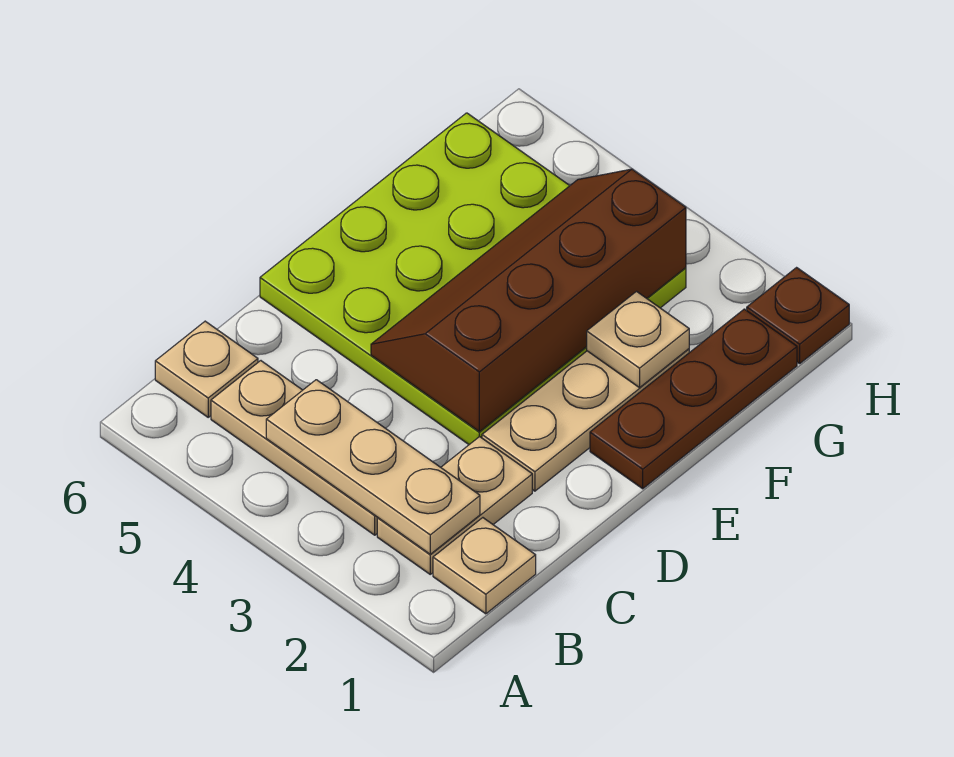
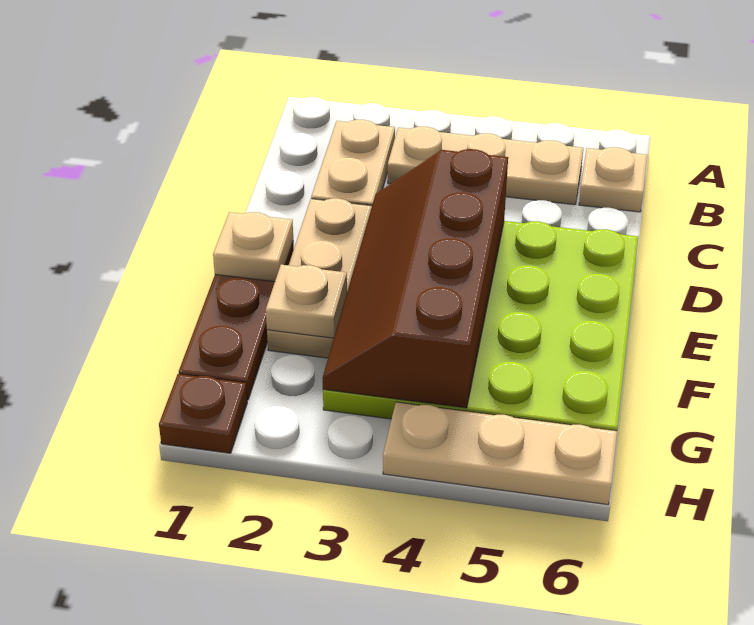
tan 1x1 plate [433,518,536,614] -> tan 1x1 plate moved to [213,212,293,282]
tan 1x3 plate [266,380,480,554] -> tan 1x3 plate moved to [383,402,617,505]
brown 2x4 slope [371,169,686,432] -> brown 2x4 slope turned to [322,149,508,408]

